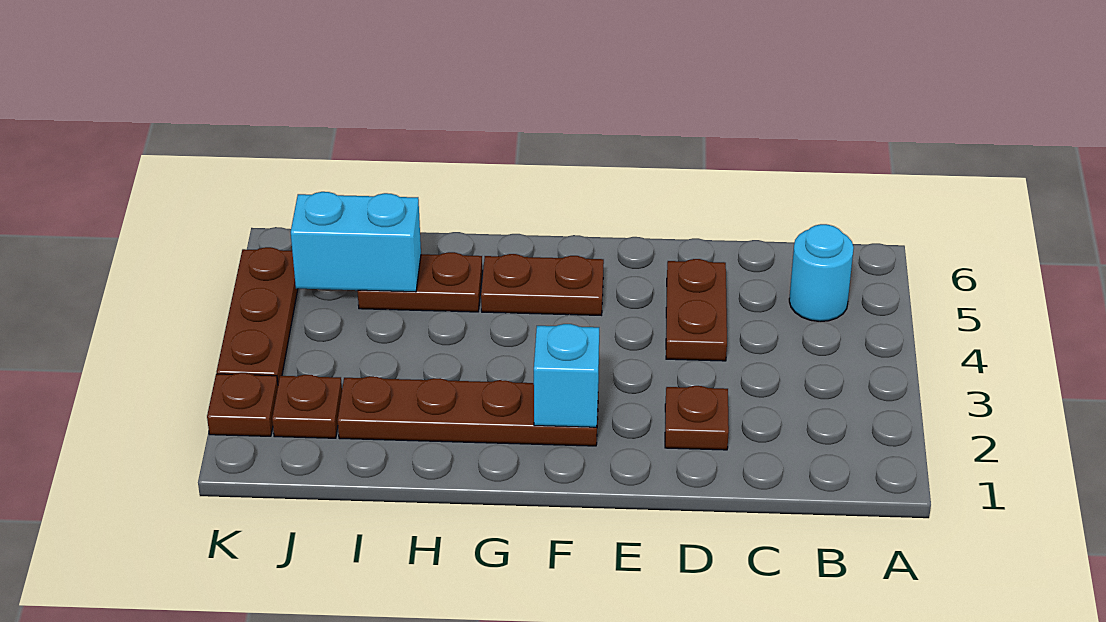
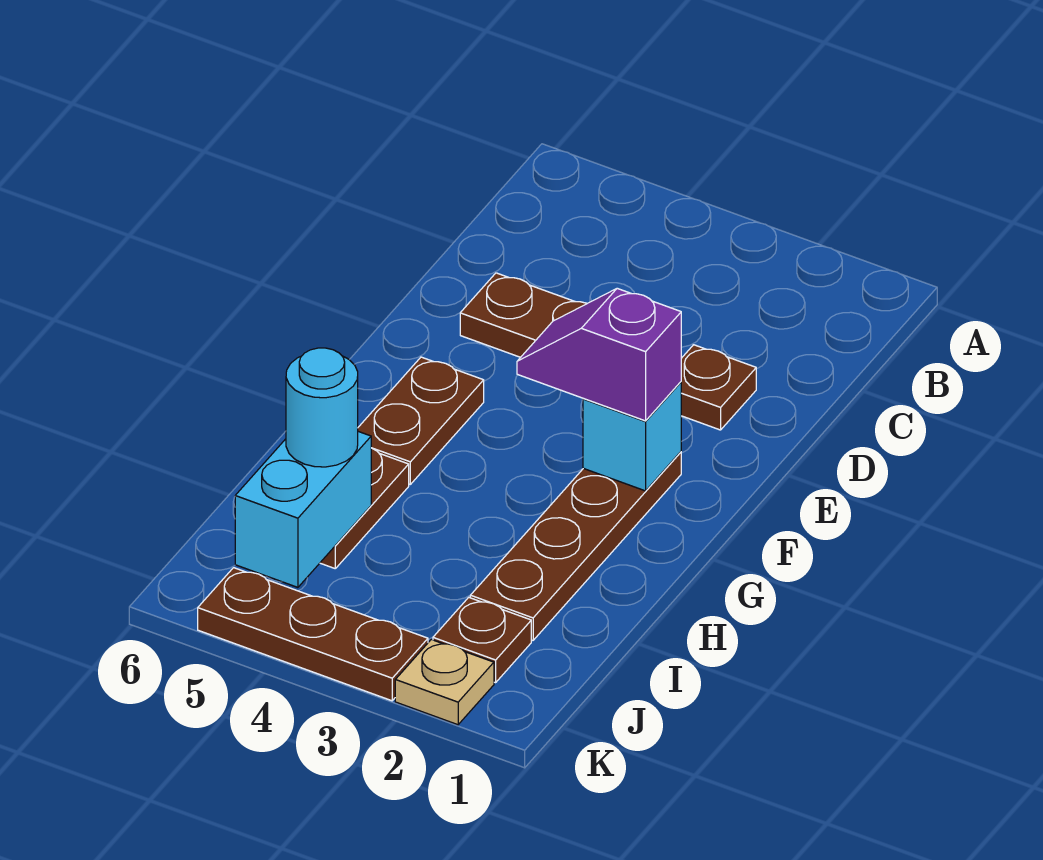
cyan 1x1 round brick [789,224,854,322] -> cyan 1x1 round brick moved to [286,348,358,467]
none -> purple 1x2 slope [517,288,681,421]
brown 1x1 plate [207,373,278,436] -> tan 1x1 plate [395,640,494,725]

